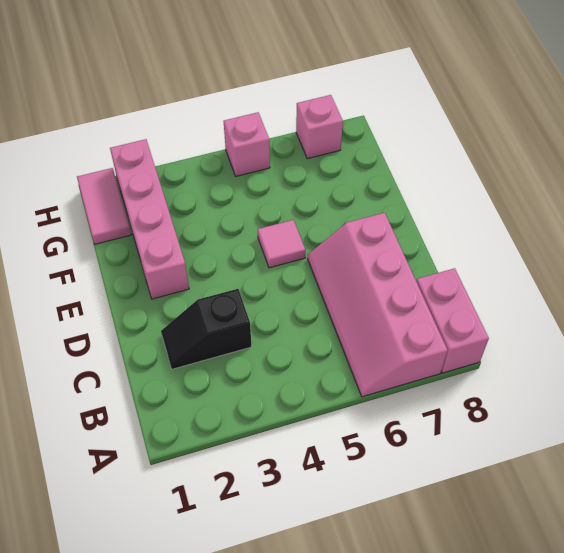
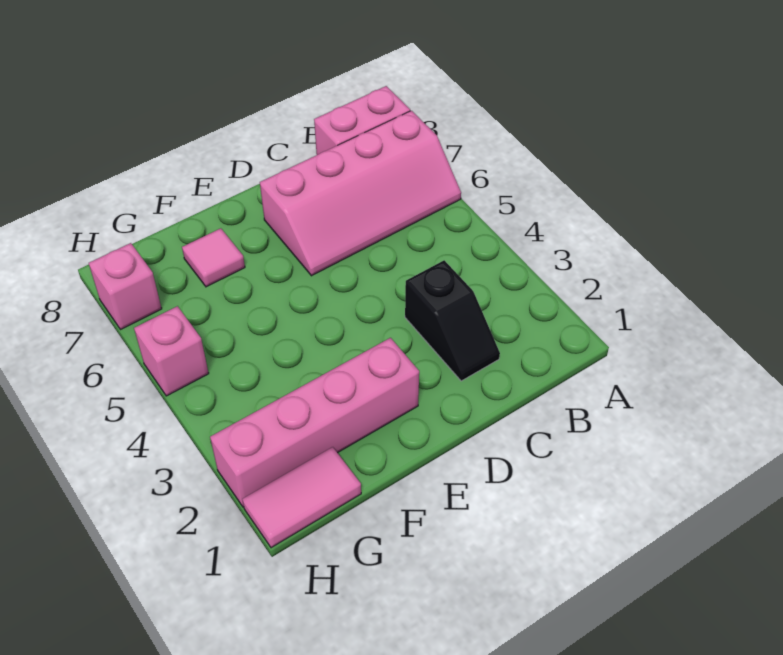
pink 1x1 tile [258,220,305,268] -> pink 1x1 tile moved to [182,228,245,287]

